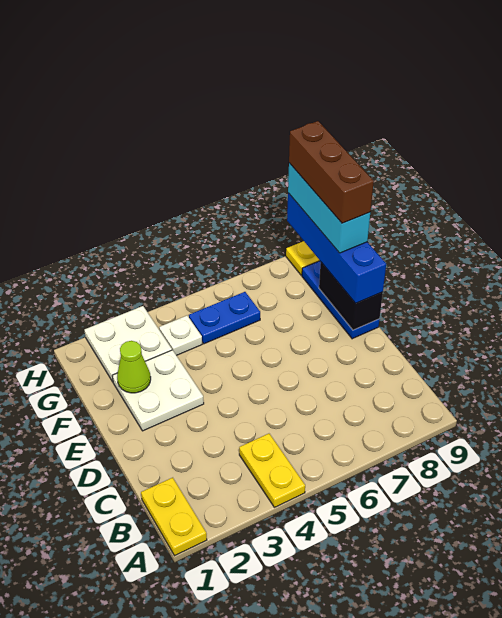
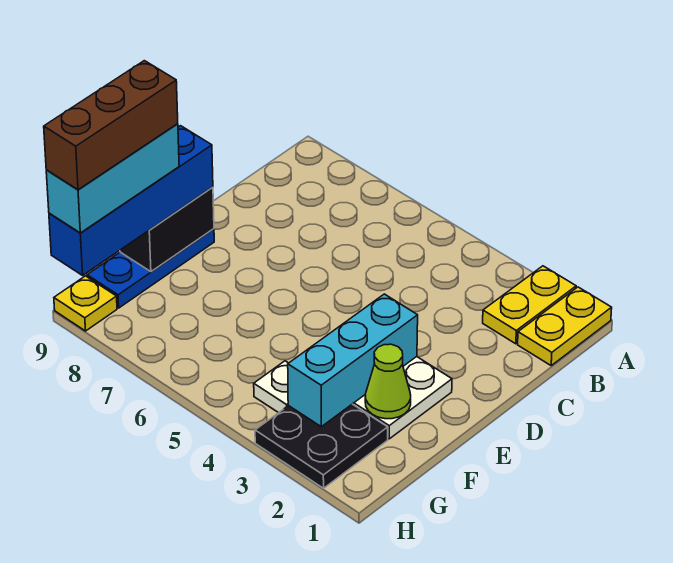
yellow 1x2 plate [239,434,305,507] -> yellow 1x2 plate moved to [483,266,576,344]
none -> cyan 1x3 brick [288,294,418,427]
white 2x2 plate [84,306,172,382] -> black 2x2 plate [255,404,388,488]
blue 1x2 plate [189,292,260,344] -> none

